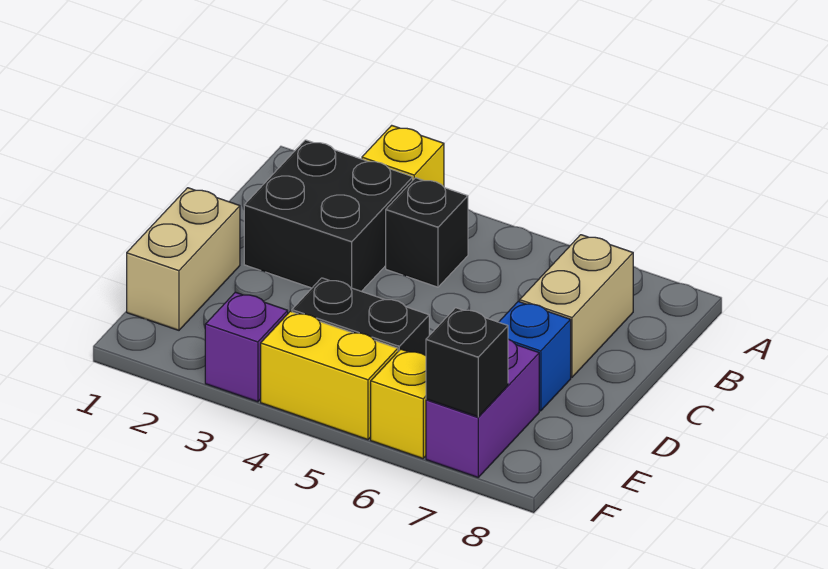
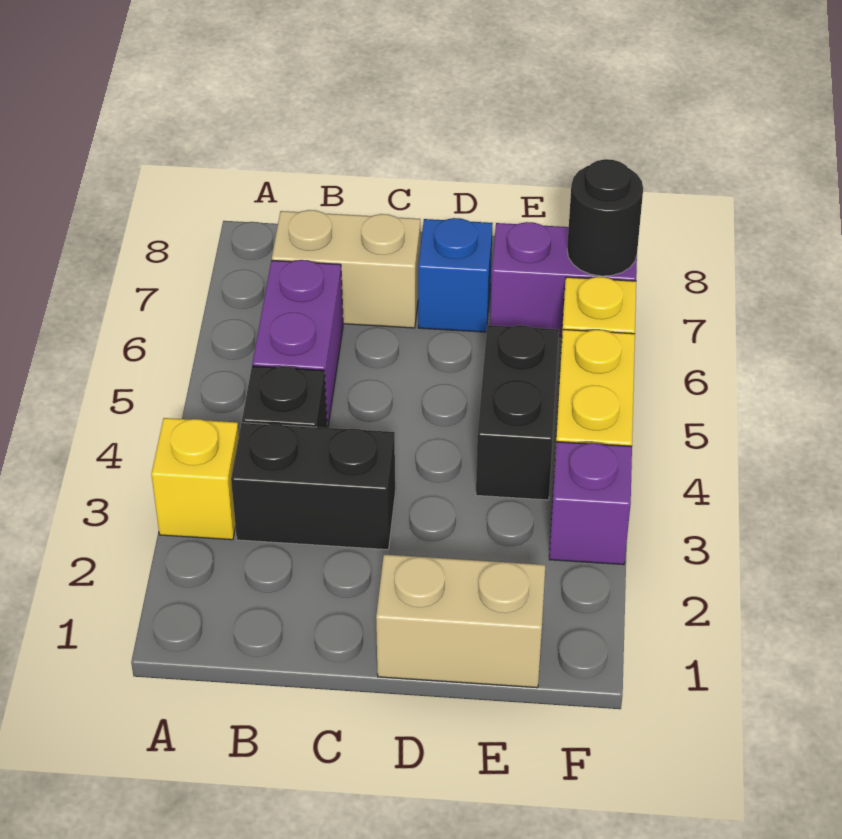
black 2x2 brick [244,140,413,291] -> black 1x2 brick [231,423,395,550]
none -> purple 1x2 brick [252,260,343,428]
black 1x1 brick [426,308,508,417] -> black 1x1 round brick [567,159,643,276]

